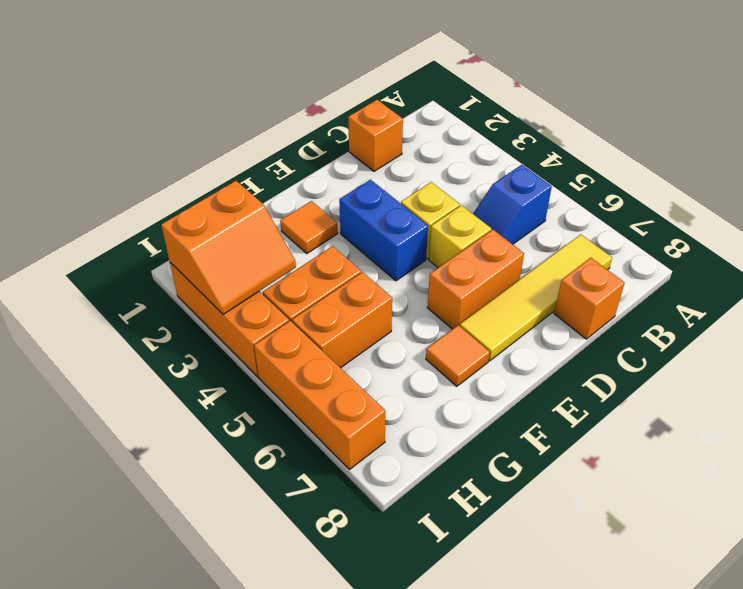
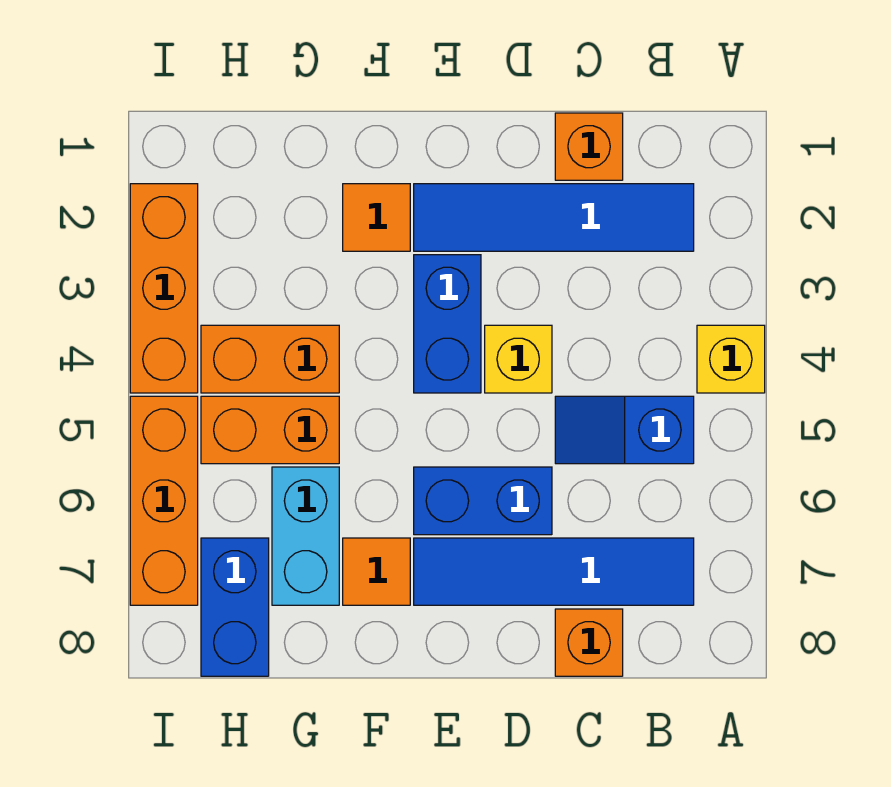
none -> blue 1x4 tile [414,184,694,251]
yellow 1x4 tile [460,235,612,361] -> blue 1x4 tile [414,538,694,605]
yellow 1x1 brick [429,205,491,268] -> yellow 1x1 brick moved to [697,325,765,393]
orange 1x2 brick [427,230,524,329] -> blue 1x2 brick [414,467,552,535]
none -> cyan 1x2 brick [272,467,339,605]
orange 2x2 slope [161,181,296,314] -> none
none -> blue 1x2 brick [201,538,269,676]

